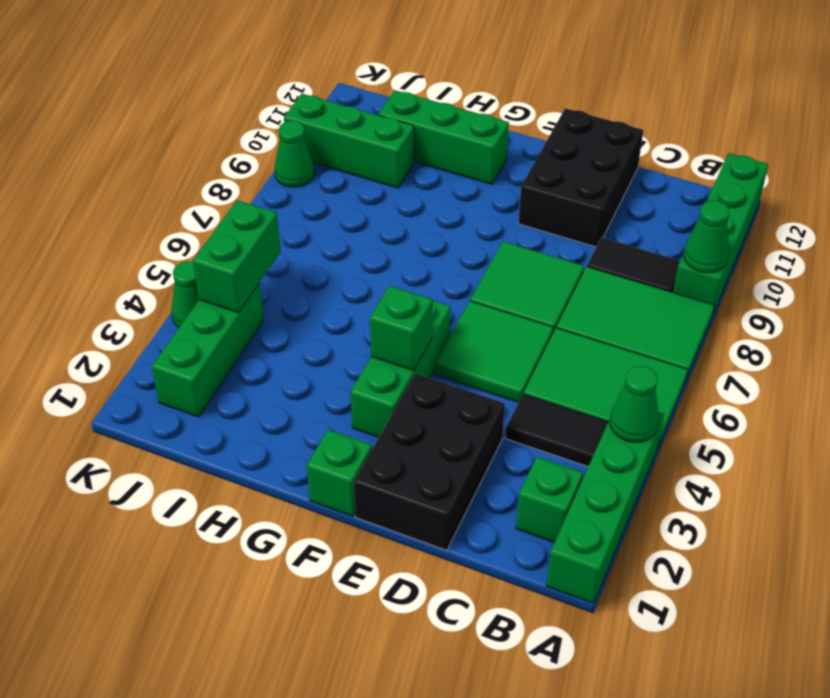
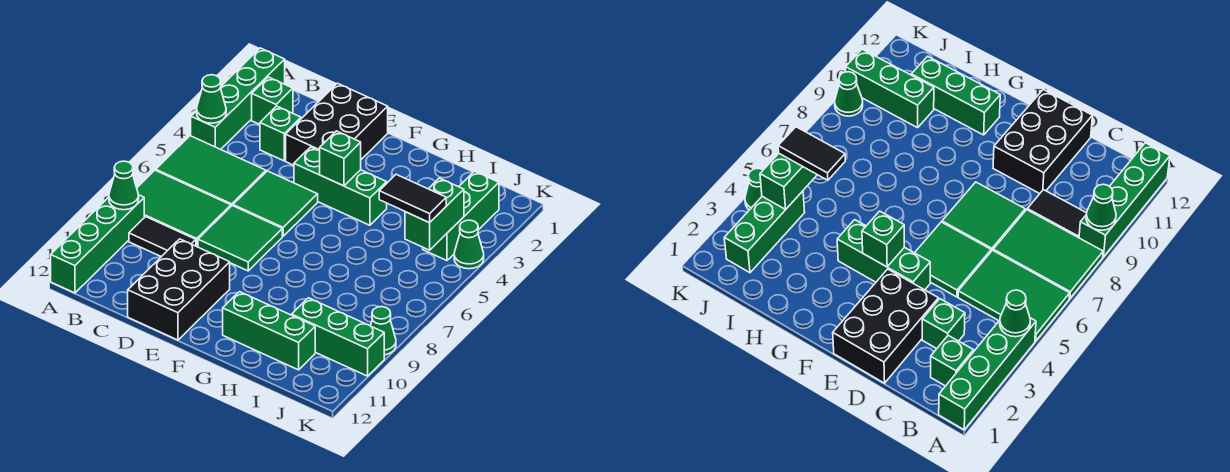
black 1x2 tile [505,394,608,466] -> black 1x2 tile moved to [379,174,446,223]
green 1x1 brick [307,430,372,516] -> green 1x1 brick moved to [260,106,301,161]
green 1x3 brick [350,301,451,437] -> green 1x3 brick turned to [294,147,387,225]

